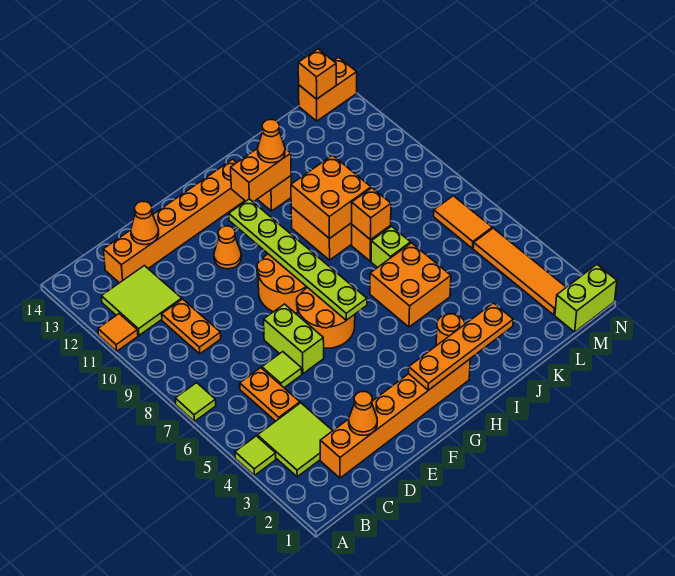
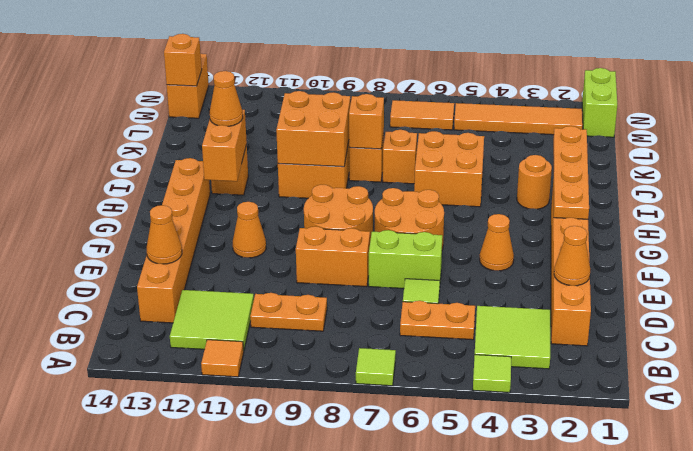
none -> orange 1x2 brick [296,226,370,287]
none -> orange 1x1 cone [480,214,514,271]
lime 1x6 plate [229,199,367,320] -> none
lime 1x1 brick [371,226,411,268] -> orange 1x1 brick [383,130,417,184]

